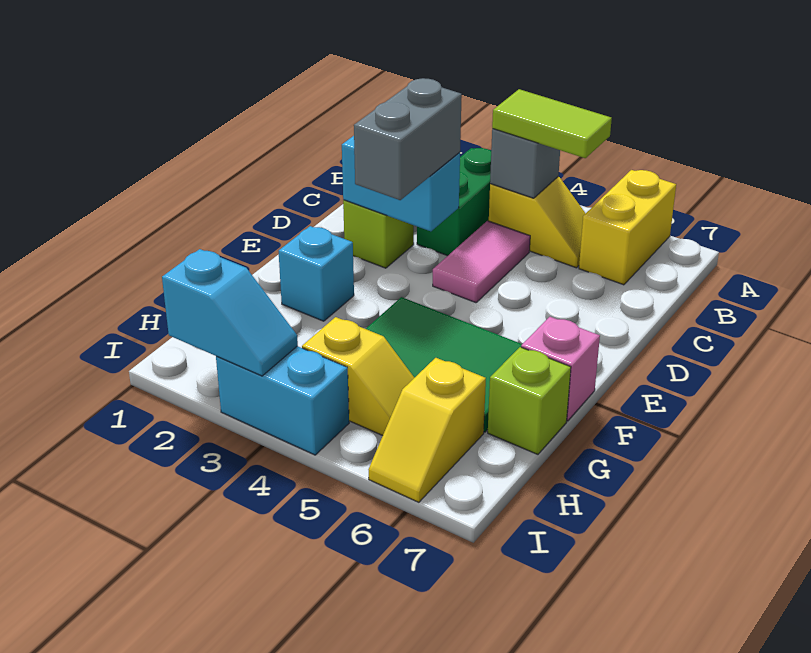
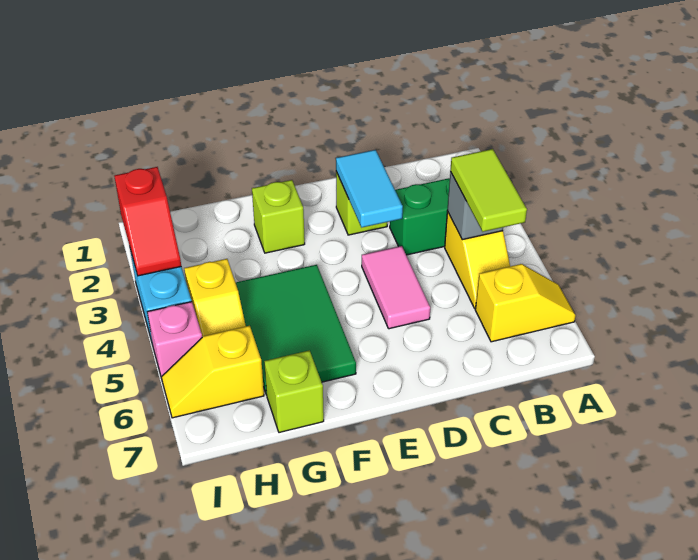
yellow 1x2 brick [579,170,676,285] -> yellow 1x2 slope [475,264,576,342]
pink 1x2 tile [433,221,530,303] -> pink 1x2 tile turned to [362,246,430,329]
cyan 1x2 brick [342,136,460,231] -> cyan 1x2 tile [336,150,403,228]
grey 1x2 brick [354,78,462,200] -> none
cyan 1x1 brick [279,226,354,321] -> lime 1x1 brick [252,180,305,253]
pink 1x1 brick [521,317,600,421] -> pink 1x1 brick moved to [147,302,202,378]
cyan 1x2 slope [162,249,298,376] -> red 1x2 slope [114,167,181,276]

